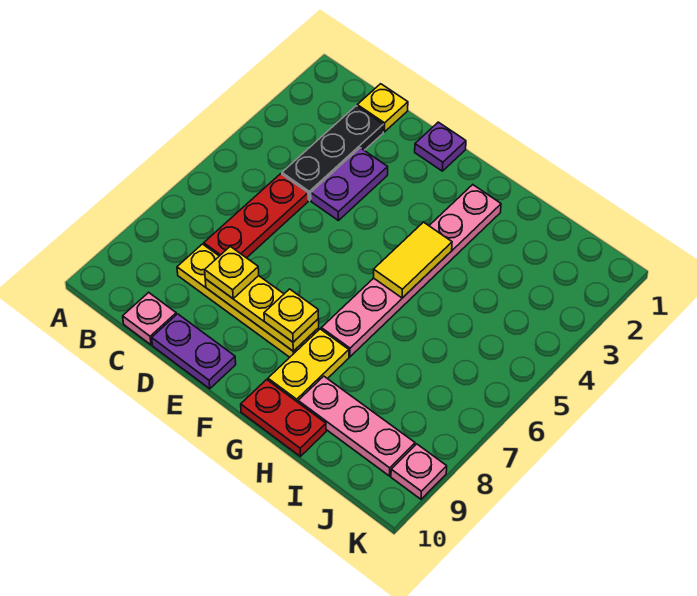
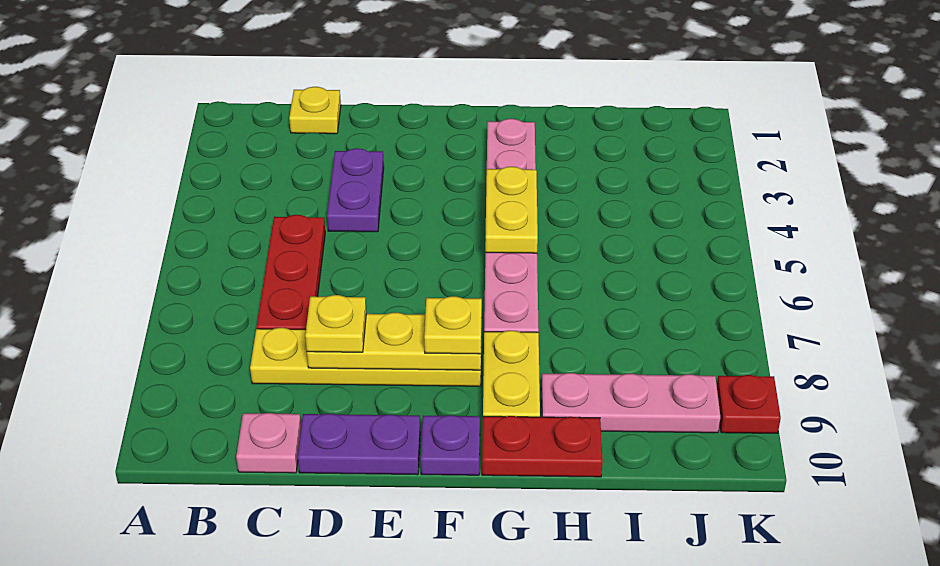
black 1x3 plate [282,106,383,200] -> none
purple 1x1 plate [415,122,466,171] -> purple 1x1 plate moved to [421,415,480,475]
yellow 1x2 tile [373,222,452,298] -> yellow 1x2 plate [485,167,538,253]
pink 1x1 plate [391,444,447,499] -> red 1x1 plate [717,375,781,433]

